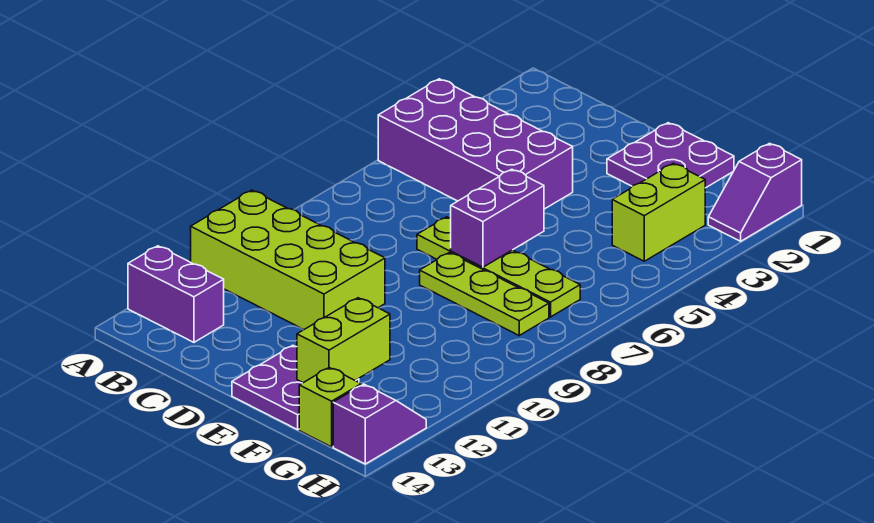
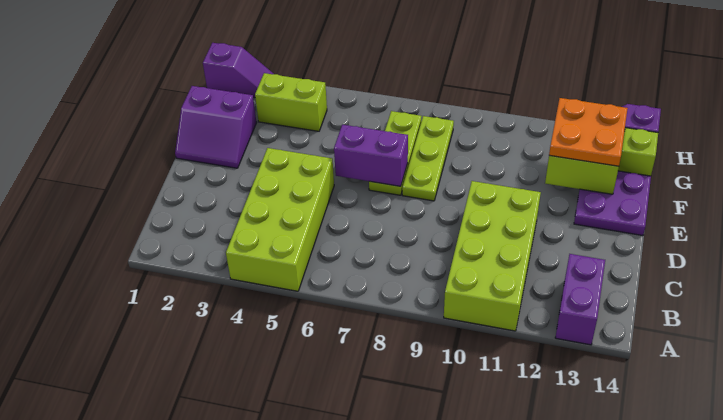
purple 2x4 brick [378,79,573,209] -> lime 2x4 brick [226,148,334,291]
lime 1x4 plate [417,217,580,317] -> lime 1x3 plate [369,111,421,195]
purple 2x2 plate [607,123,734,188] -> purple 2x2 slope [175,86,257,168]
none -> orange 2x2 plate [549,98,628,166]

